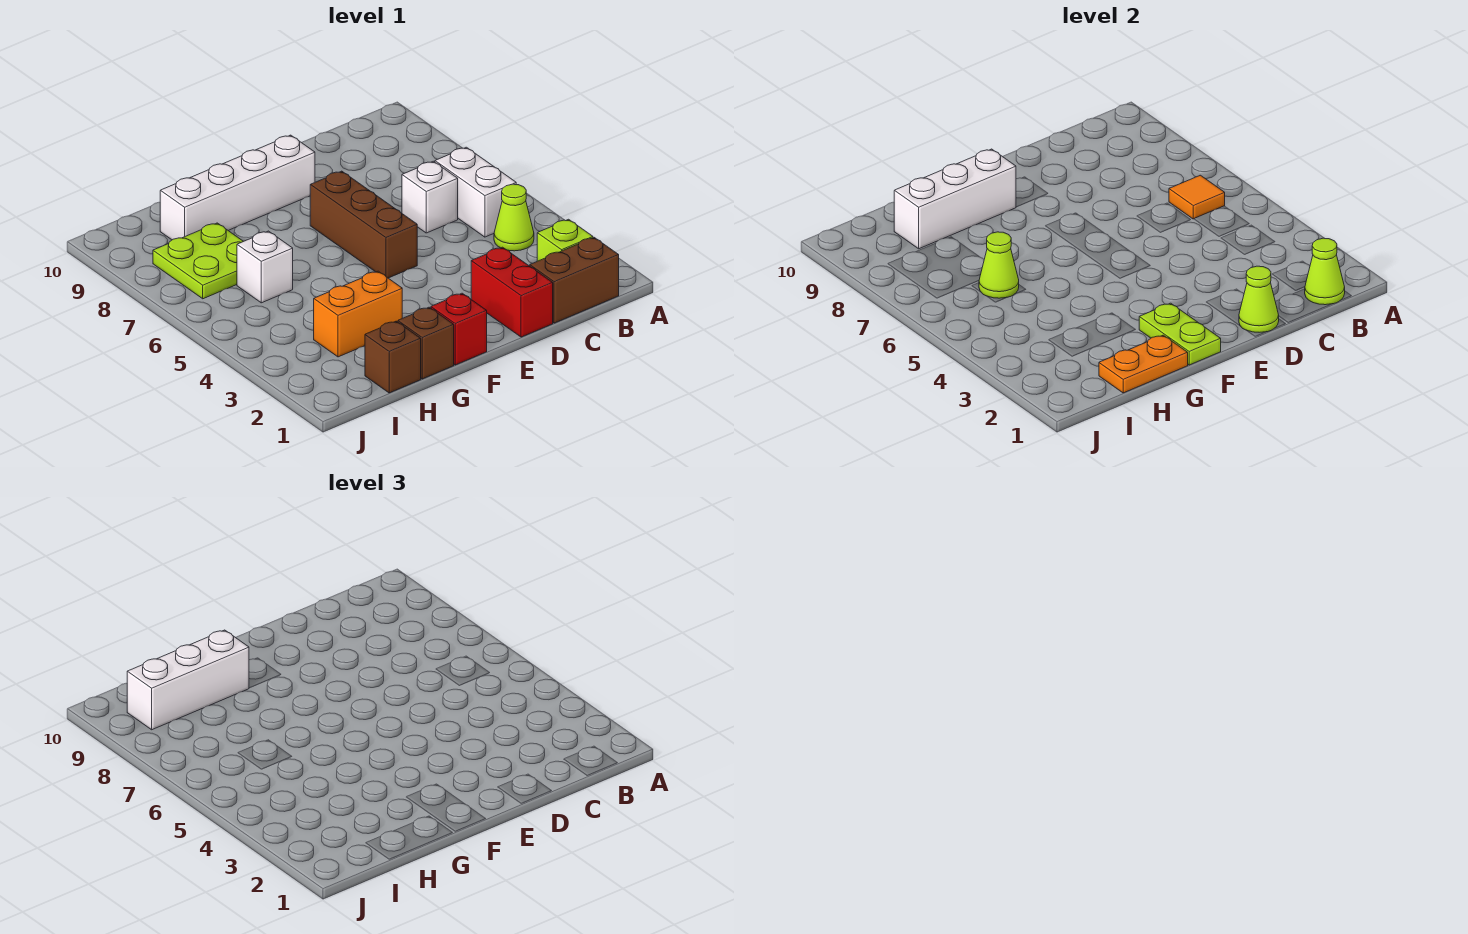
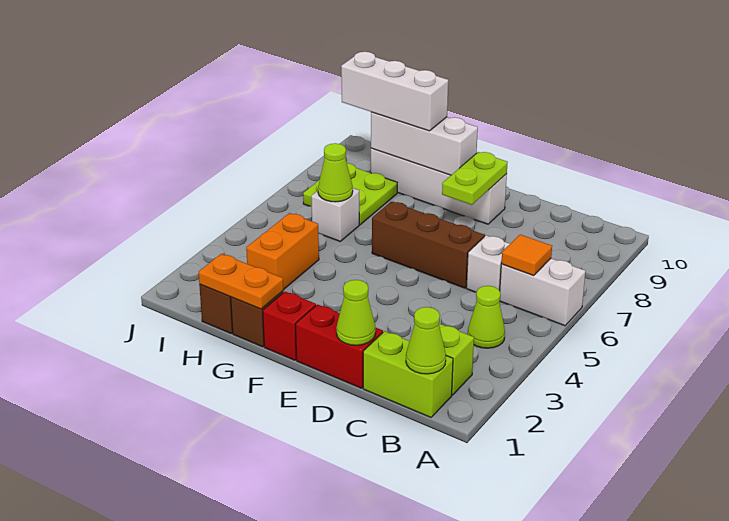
brown 1x2 brick [530,238,619,323] -> lime 1x2 brick [363,331,453,417]
white 1x2 brick [435,147,516,237] -> white 1x2 brick turned to [500,258,586,326]
red 1x2 brick [471,247,553,337] -> red 1x2 brick turned to [296,304,383,388]
brown 1x3 brick [310,171,417,278] -> brown 1x3 brick turned to [372,202,485,288]
lime 1x2 plate [1139,303,1221,365] -> lime 1x2 plate moved to [442,152,508,205]
orange 1x2 brick [314,271,402,357] -> orange 1x2 brick turned to [246,213,319,290]

